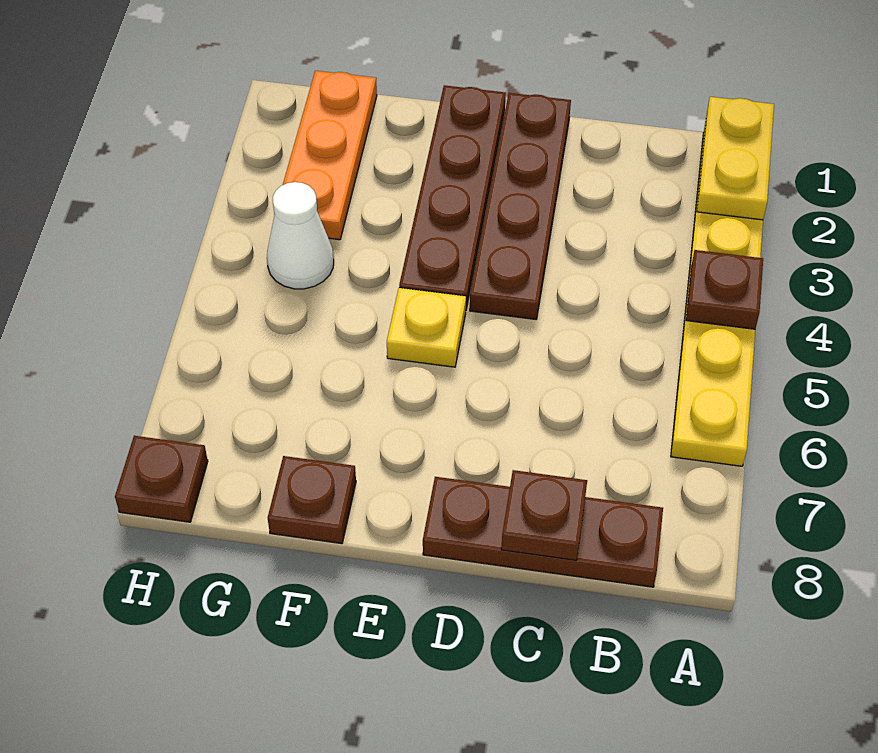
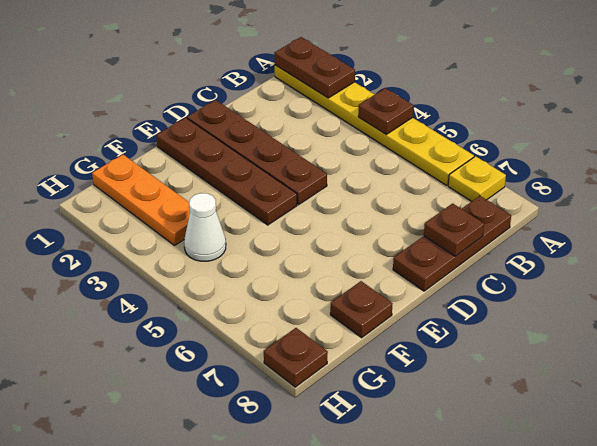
yellow 1x2 plate [697,97,774,220] -> brown 1x2 plate [274,37,355,98]
yellow 1x1 plate [387,288,466,367] -> yellow 1x1 plate moved to [448,156,506,201]

